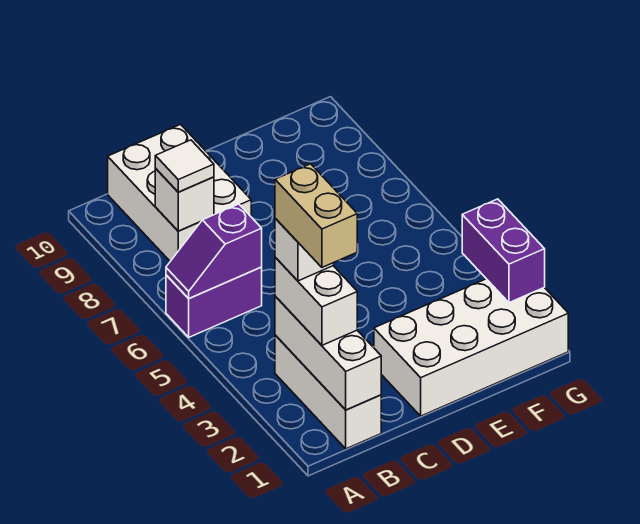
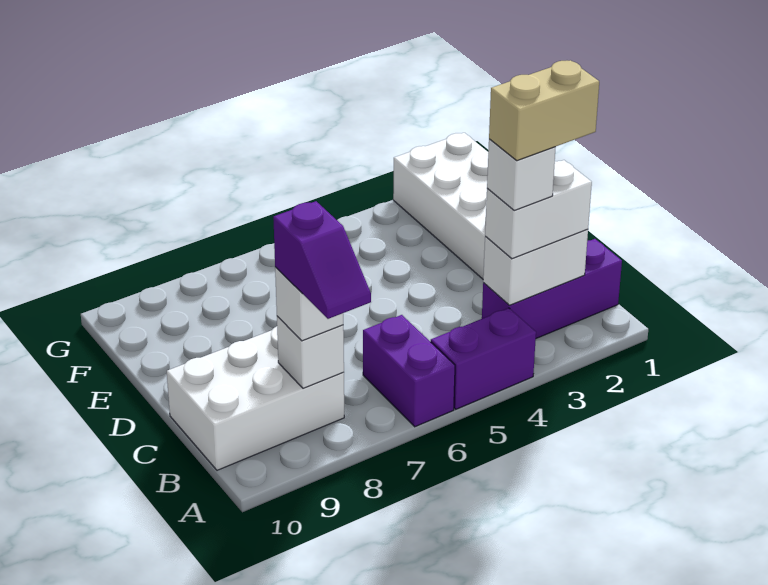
purple 1x2 slope [166,204,262,298] -> purple 1x2 slope moved to [273,201,371,319]
white 1x3 brick [275,335,381,449] -> purple 1x3 brick [482,239,622,338]
white 1x3 brick [275,296,381,410] -> white 1x2 brick [483,229,588,305]
white 1x1 tile [155,140,214,192] -> white 1x1 brick [275,267,343,341]
purple 1x2 brick [462,199,545,303] -> purple 1x2 brick moved to [431,308,536,409]

